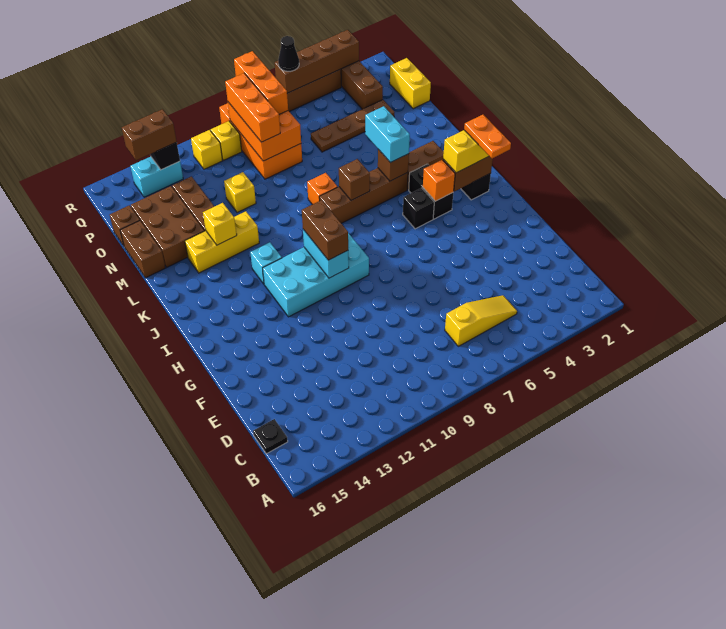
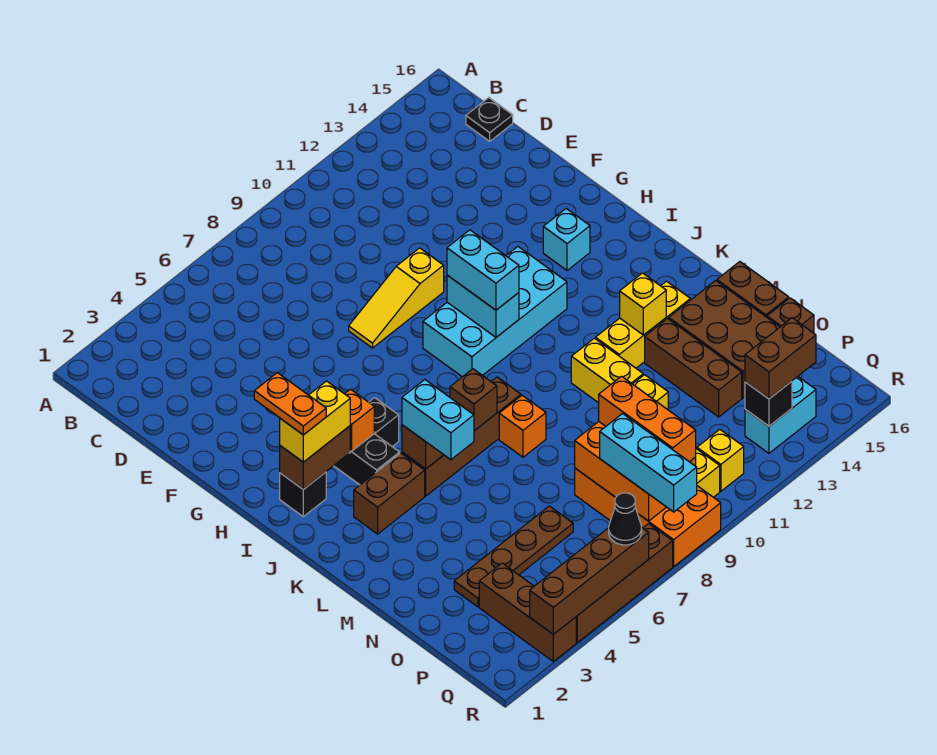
yellow 1x3 slope [445,295,517,346] -> yellow 1x3 slope moved to [349,248,444,348]
brown 1x2 brick [302,200,348,260] -> cyan 1x2 brick [447,230,519,310]
cyan 1x1 brick [250,242,282,284] -> cyan 1x1 brick moved to [543,209,590,270]
yellow 1x2 brick [390,58,431,109] -> yellow 1x2 brick moved to [571,338,643,403]
orange 1x3 brick [234,51,288,114] -> cyan 1x3 brick [600,414,697,512]

